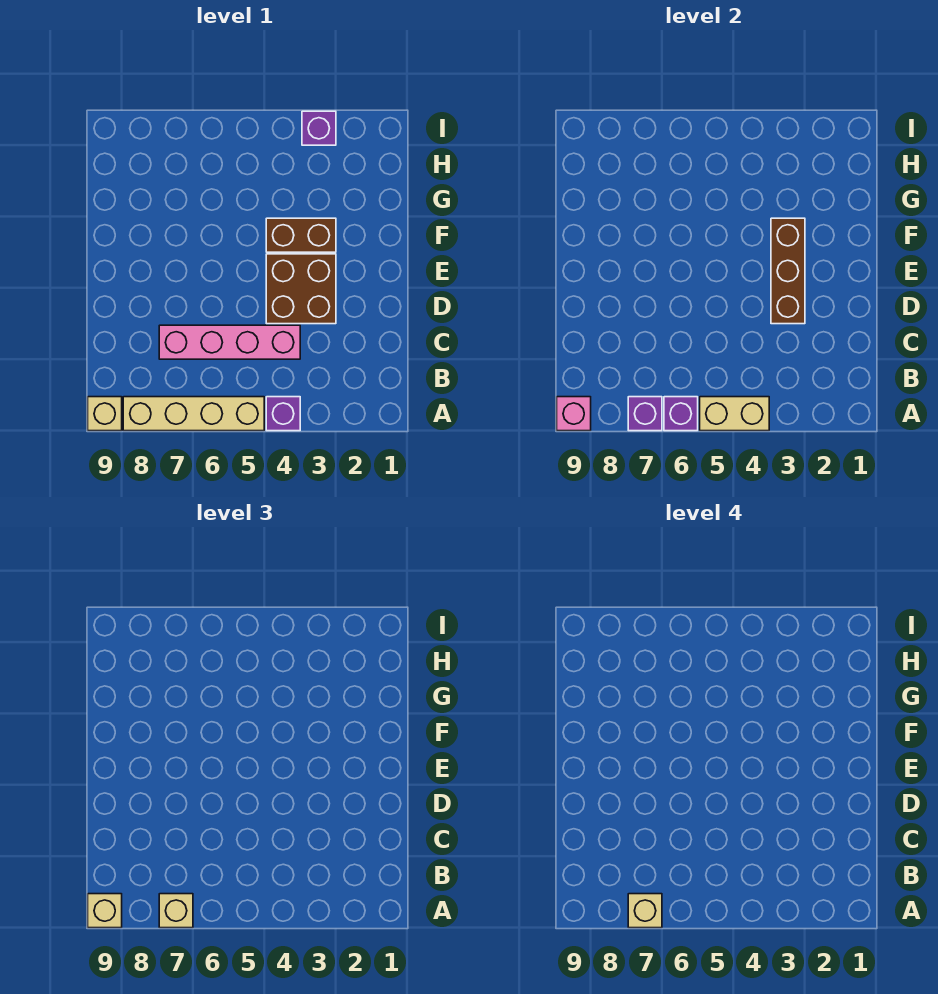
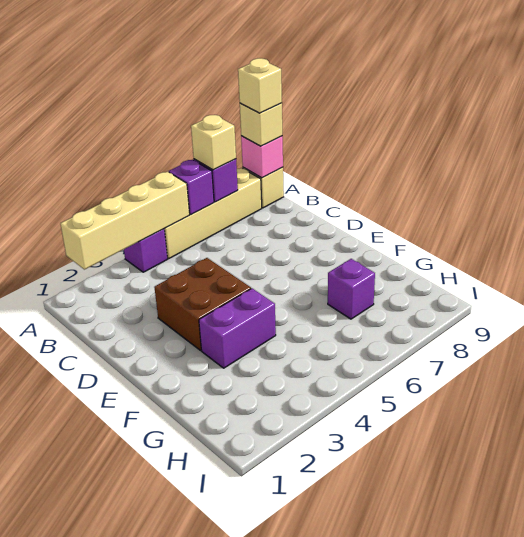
tan 1x2 brick [700,397,769,431] -> tan 1x4 brick [60,172,189,270]
tan 1x1 brick [628,894,662,928] -> tan 1x1 brick moved to [238,58,282,113]
pink 1x4 brick [159,325,300,359] -> none
brown 1x3 brick [771,218,805,324] -> none
brown 1x2 brick [266,218,336,252] -> purple 1x2 brick [199,288,276,368]
purple 1x1 brick [302,111,336,145] -> purple 1x1 brick moved to [328,259,375,319]

